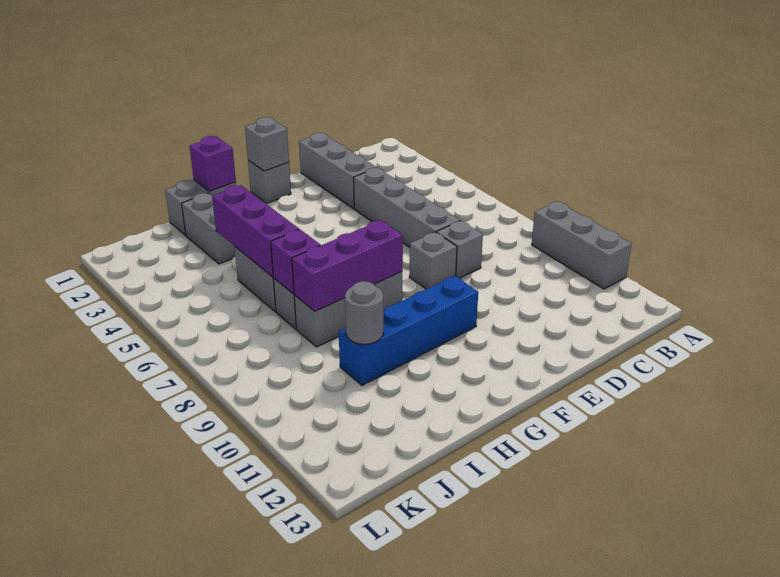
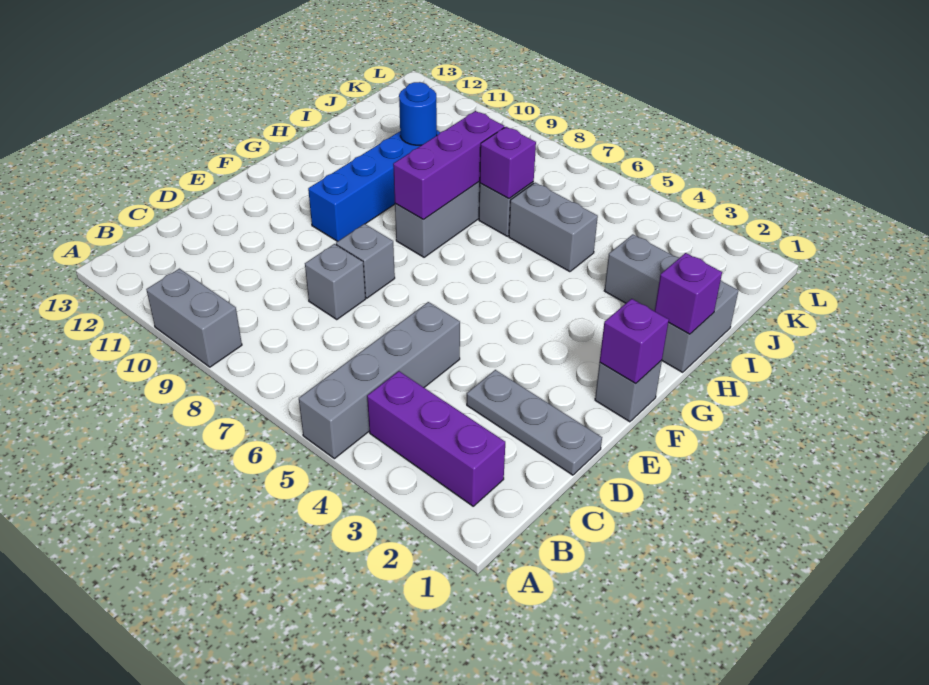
grey 1x3 brick [532,202,631,289] -> grey 1x2 brick [146,269,242,367]
grey 1x3 brick [299,133,377,209] -> grey 1x3 plate [467,370,602,475]
grey 1x4 brick [354,168,460,247] -> grey 1x4 brick turned to [299,302,460,459]
grey 1x1 brick [245,117,289,171] -> purple 1x1 brick [600,299,669,384]
purple 1x3 brick [212,185,299,277] -> purple 1x3 brick moved to [367,371,505,506]
grey 1x1 round brick [345,281,383,344] -> blue 1x1 round brick [399,82,437,145]

